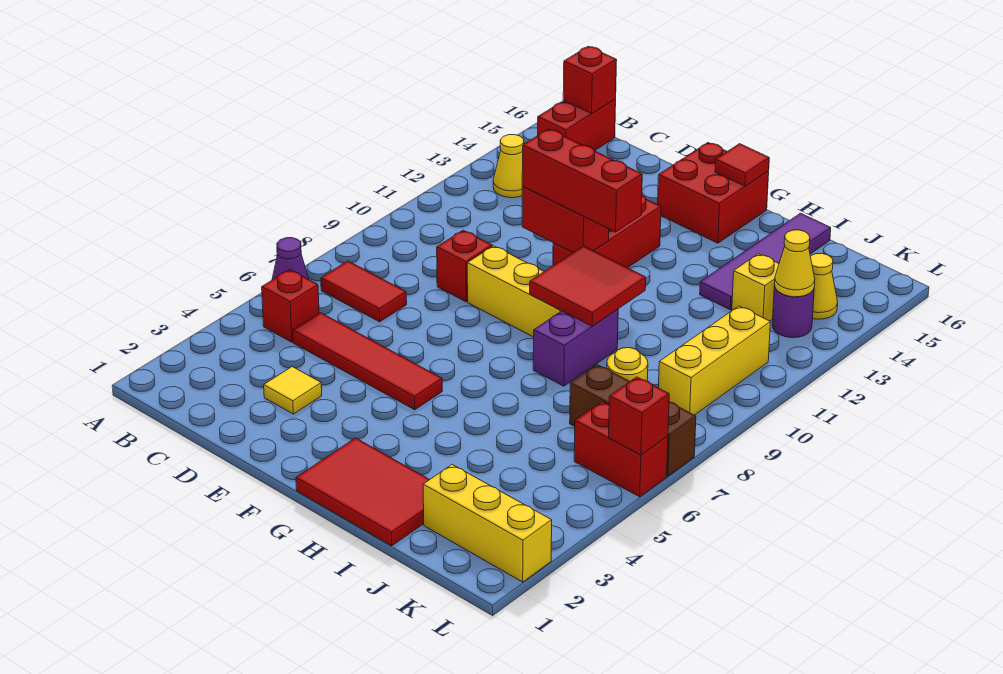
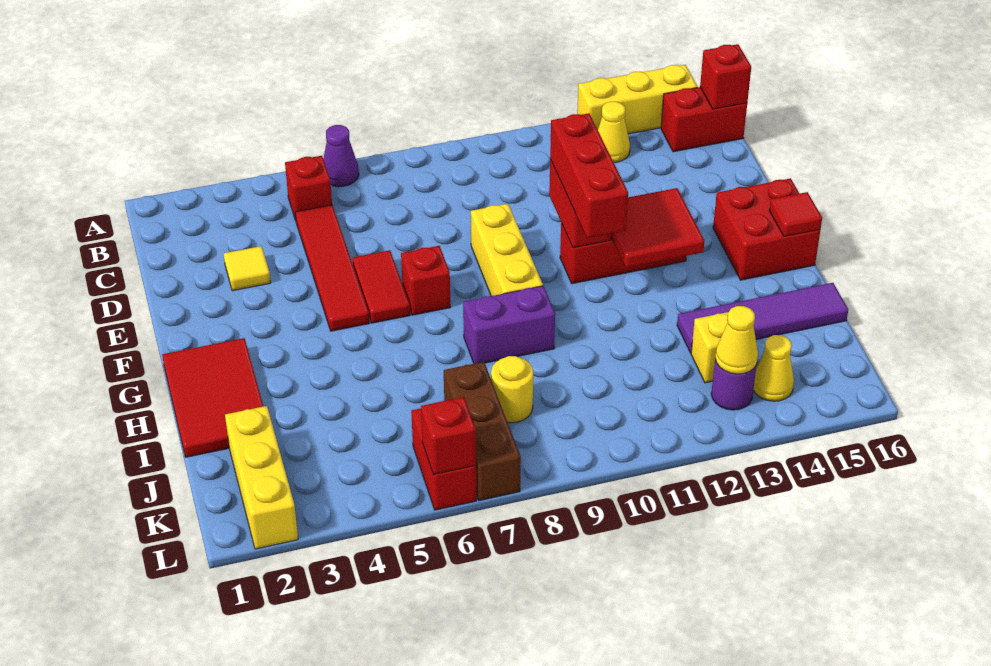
red 1x2 tile [321,261,407,322] -> red 1x2 tile moved to [352,250,410,323]
red 1x1 brick [437,230,492,302] -> red 1x1 brick moved to [401,246,450,315]
red 2x2 tile [530,246,646,326] -> red 2x2 tile moved to [611,188,704,268]
yellow 1x3 brick [658,306,770,415] -> yellow 1x3 brick moved to [577,65,698,134]

